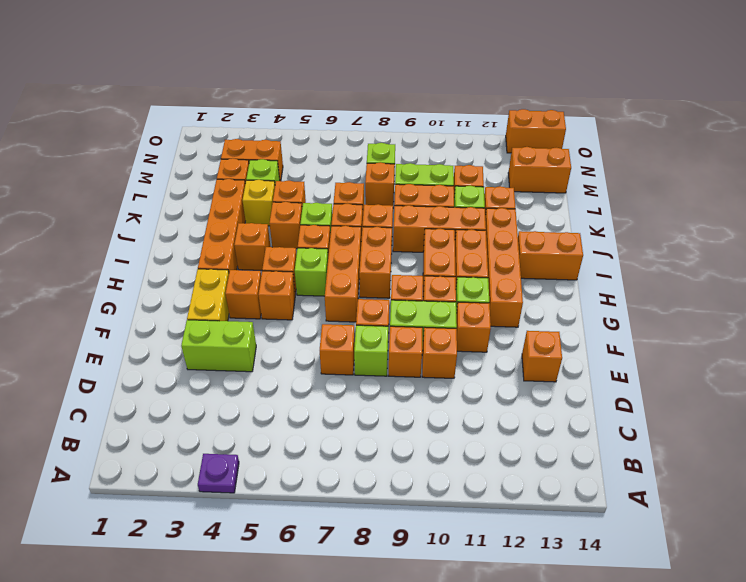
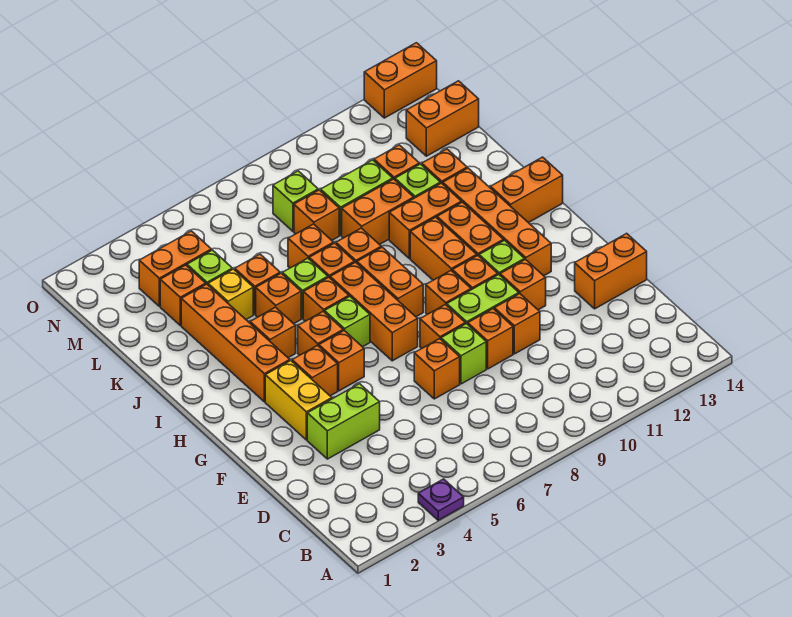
orange 1x1 brick [522,331,562,382] -> orange 1x2 brick [575,233,647,309]
orange 1x3 brick [393,205,486,252] -> orange 1x2 brick [389,183,461,258]

